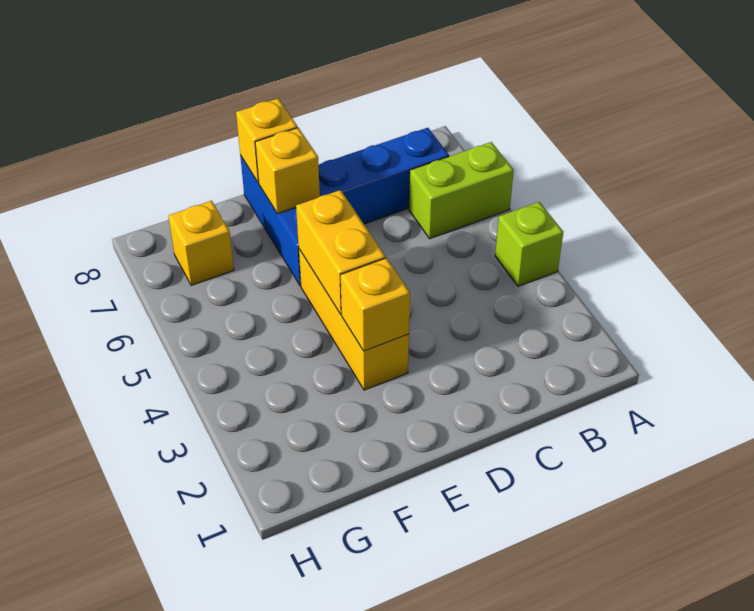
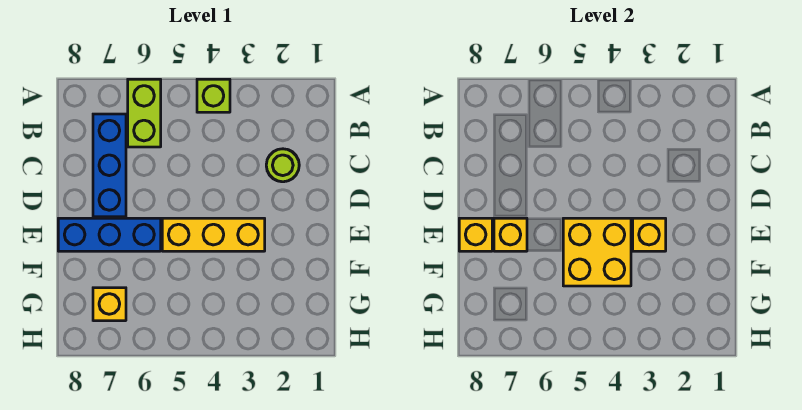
none -> lime 1x1 round brick [266,149,299,182]
yellow 1x2 brick [296,190,386,314] -> yellow 2x2 brick [563,218,631,286]

